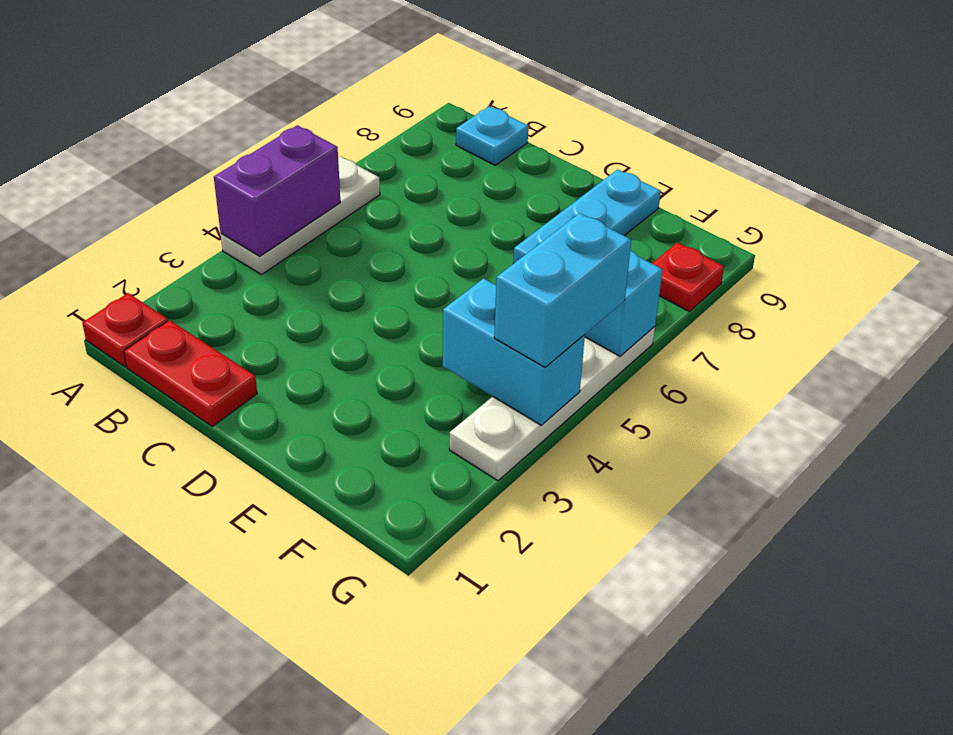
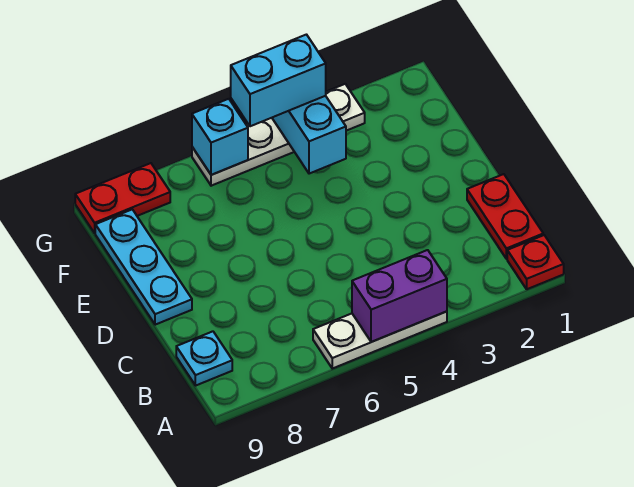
cyan 1x3 plate [513,170,661,264] -> cyan 1x3 plate turned to [95,209,192,325]
red 1x1 plate [652,242,724,311] -> red 1x2 plate [75,163,170,233]

